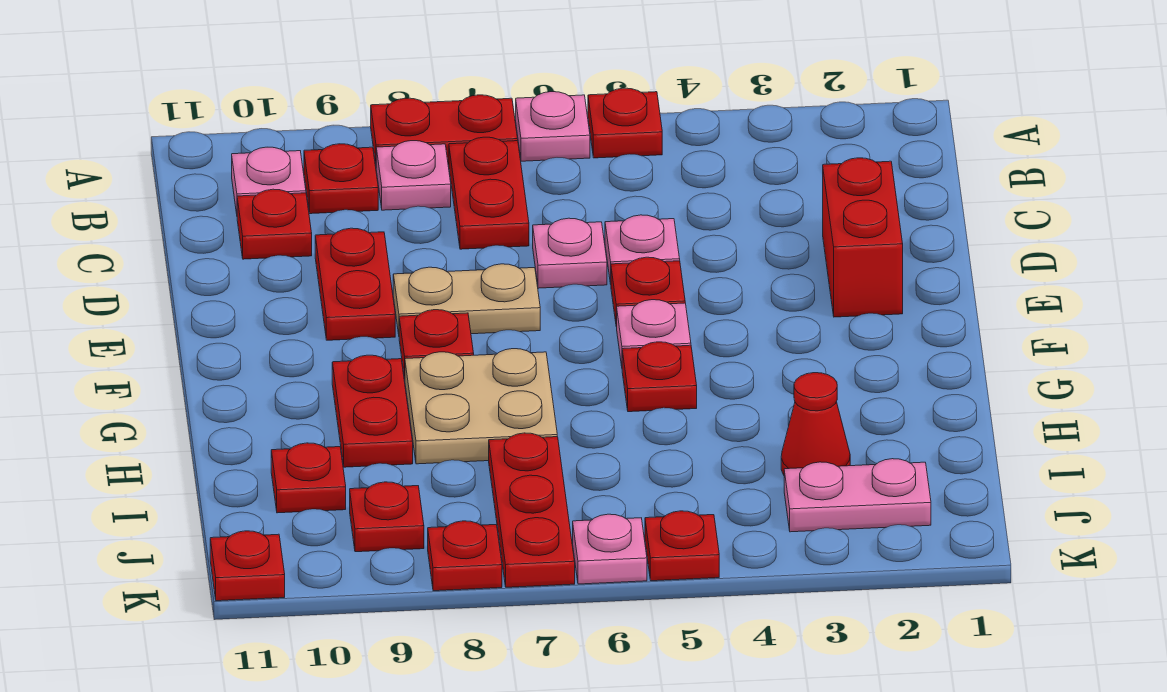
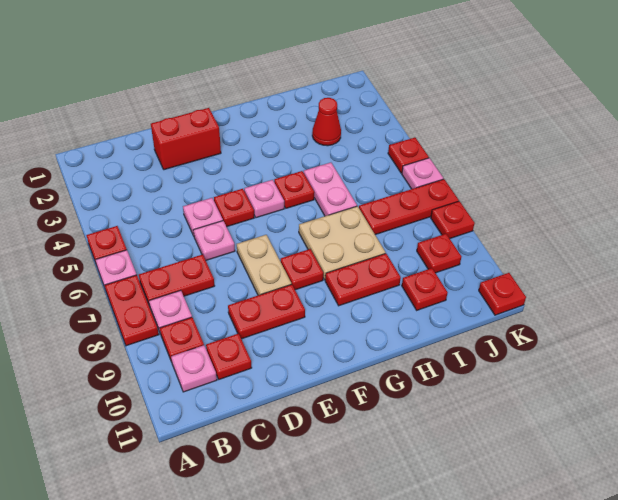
pink 1x2 plate [784,459,931,532] -> pink 1x2 plate moved to [304,163,357,216]

